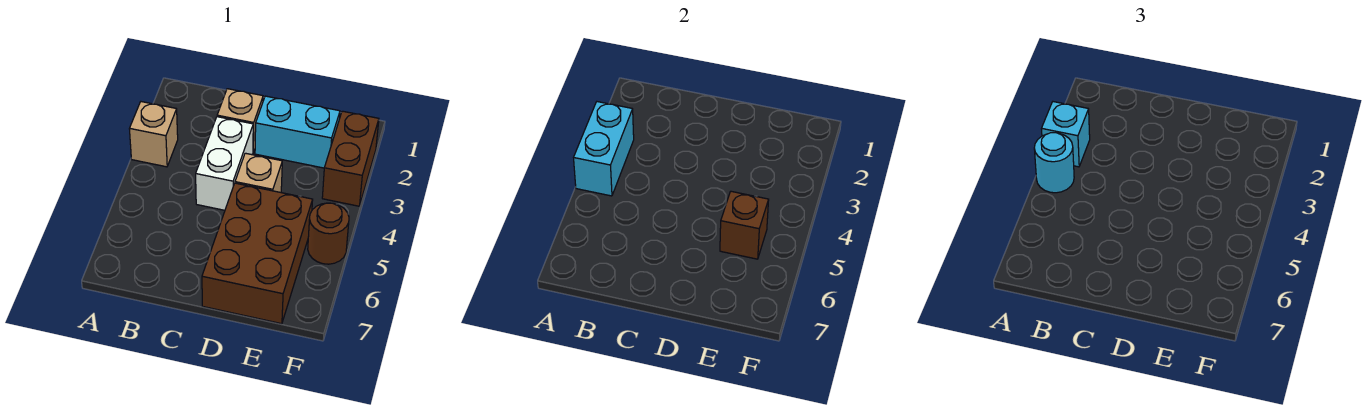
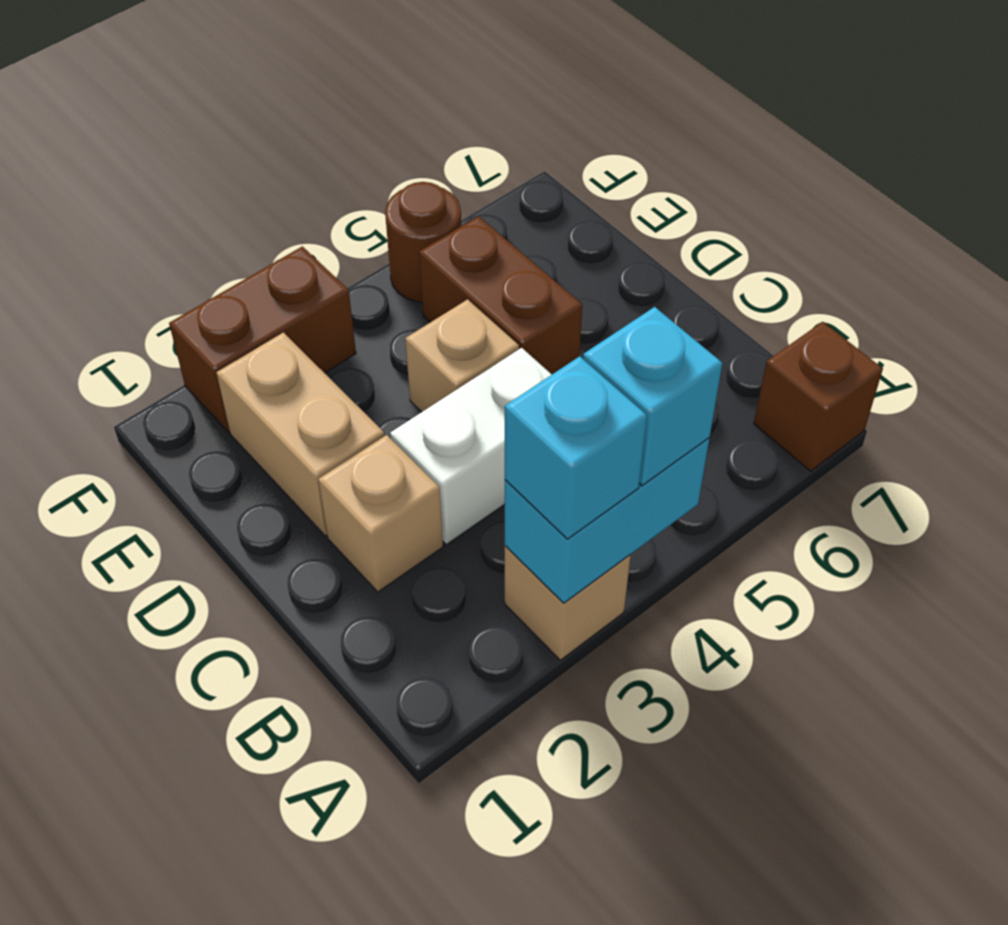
cyan 1x1 round brick [1034,133,1074,193] -> cyan 1x1 brick [583,307,722,486]
cyan 1x2 brick [255,96,340,168] -> tan 1x2 brick [216,332,384,536]
brown 2x3 brick [202,183,313,324] -> brown 1x2 brick [419,216,582,374]
brown 1x1 brick [720,191,769,259] -> brown 1x1 brick moved to [754,322,883,471]

